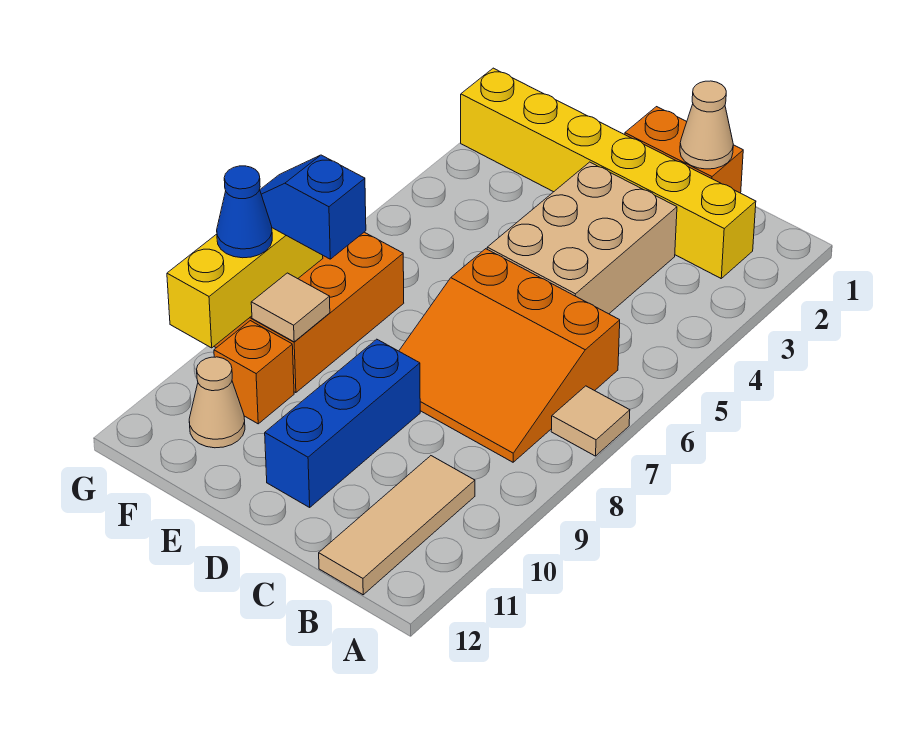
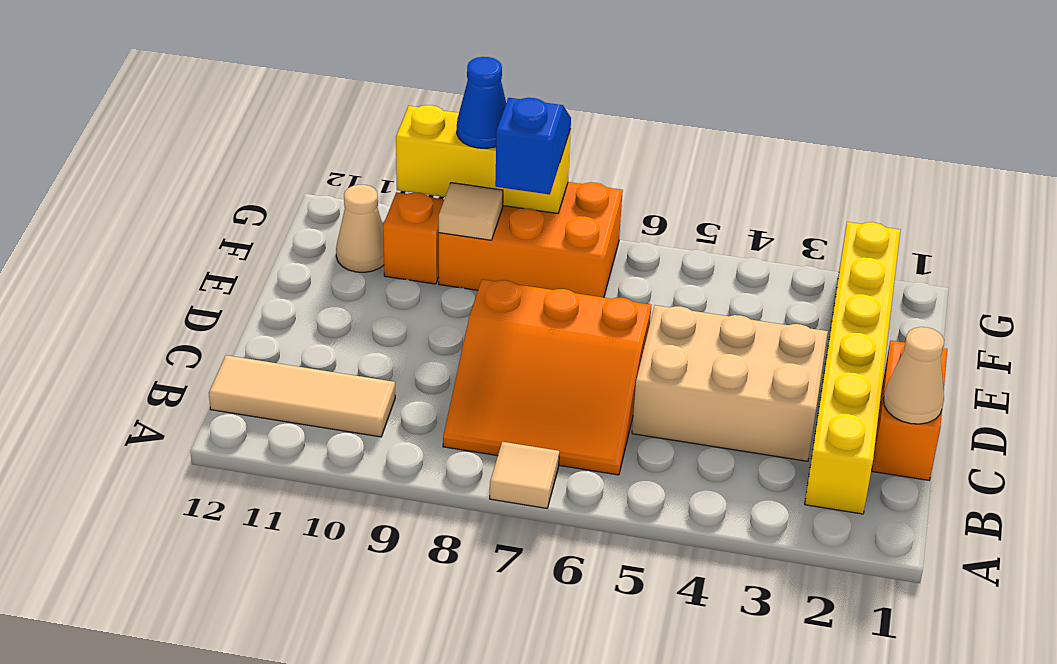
orange 3x3 slope [399,249,620,462] -> orange 3x3 slope turned to [443,279,651,475]
blue 1x3 brick [265,339,420,507] -> none

